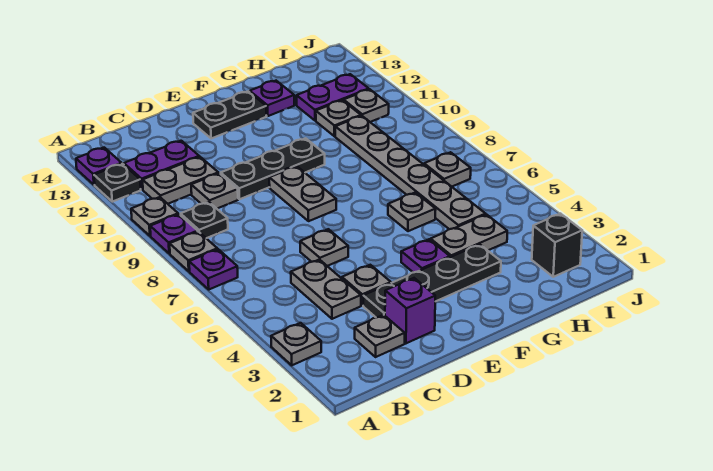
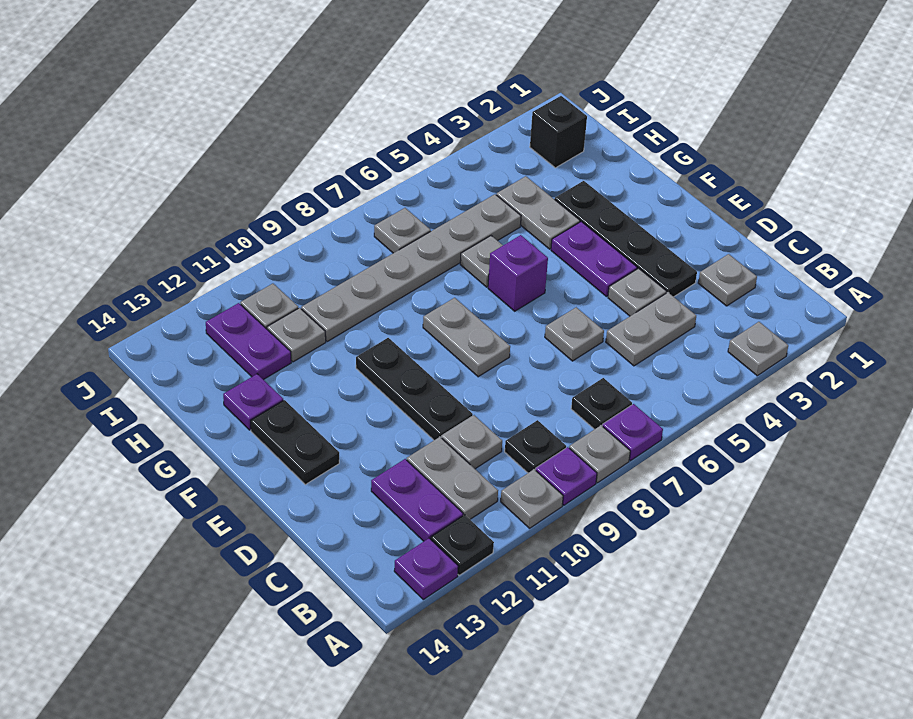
none -> black 1x1 plate [571,378,632,429]
purple 1x1 brick [385,278,435,343] -> purple 1x1 brick moved to [488,235,548,311]
grey 1x2 plate [269,166,336,221] -> grey 1x2 plate turned to [423,298,510,377]
purple 1x1 plate [401,239,450,273] -> purple 1x2 plate [551,222,637,297]

